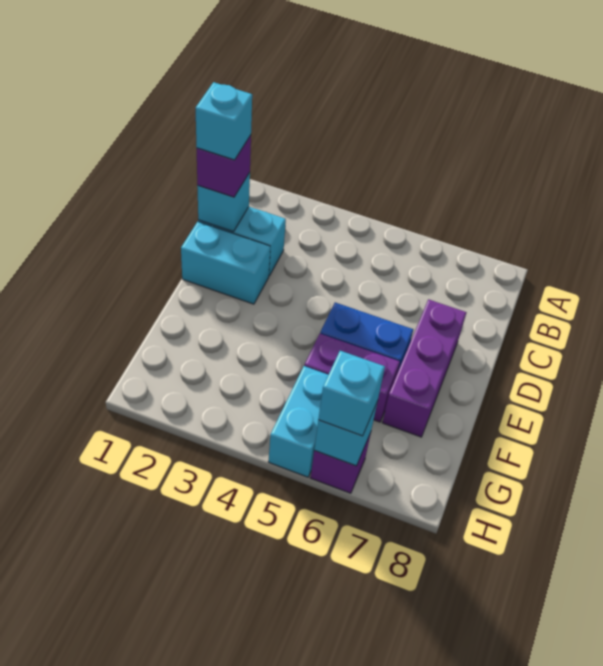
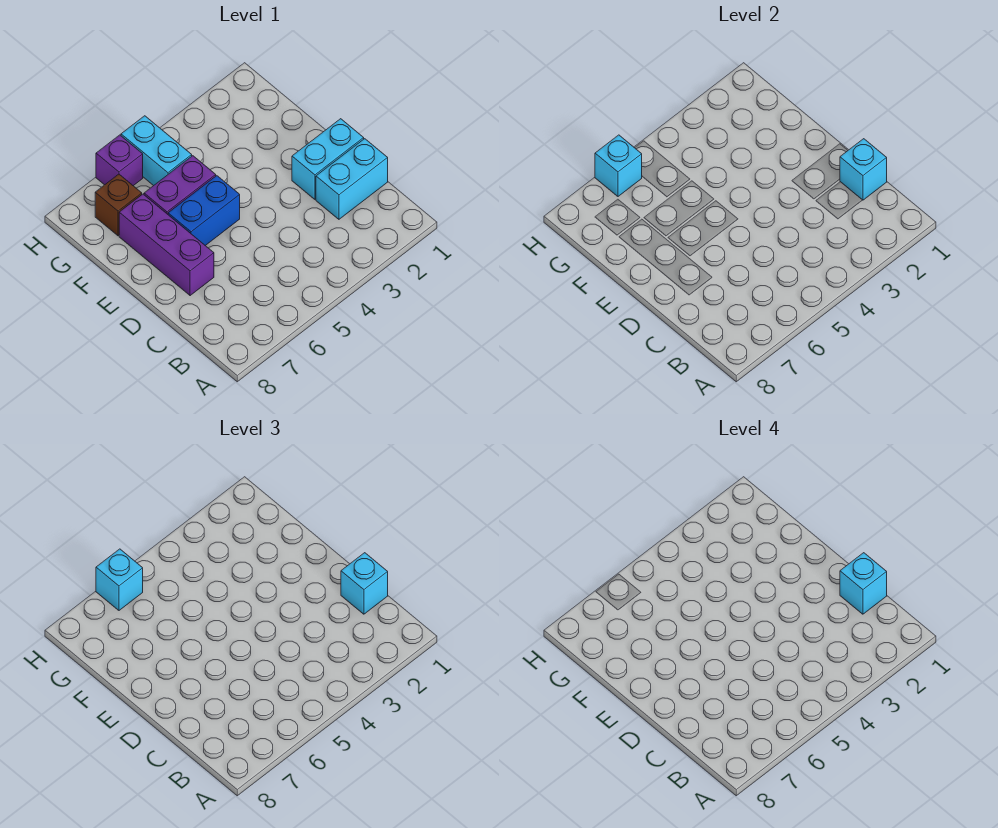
purple 1x1 brick [197,135,251,197] -> cyan 1x1 brick [341,553,388,614]
none -> brown 1x1 brick [95,174,142,236]

